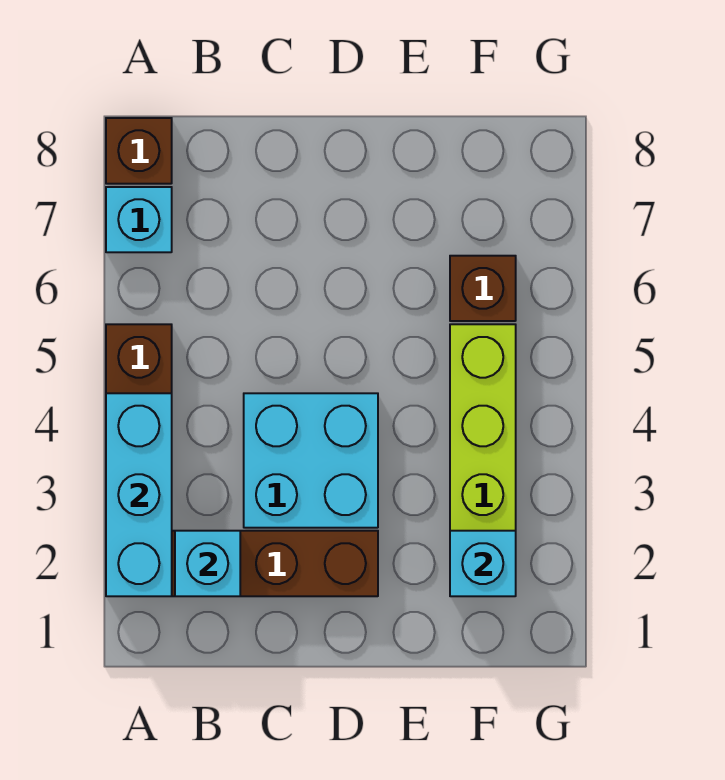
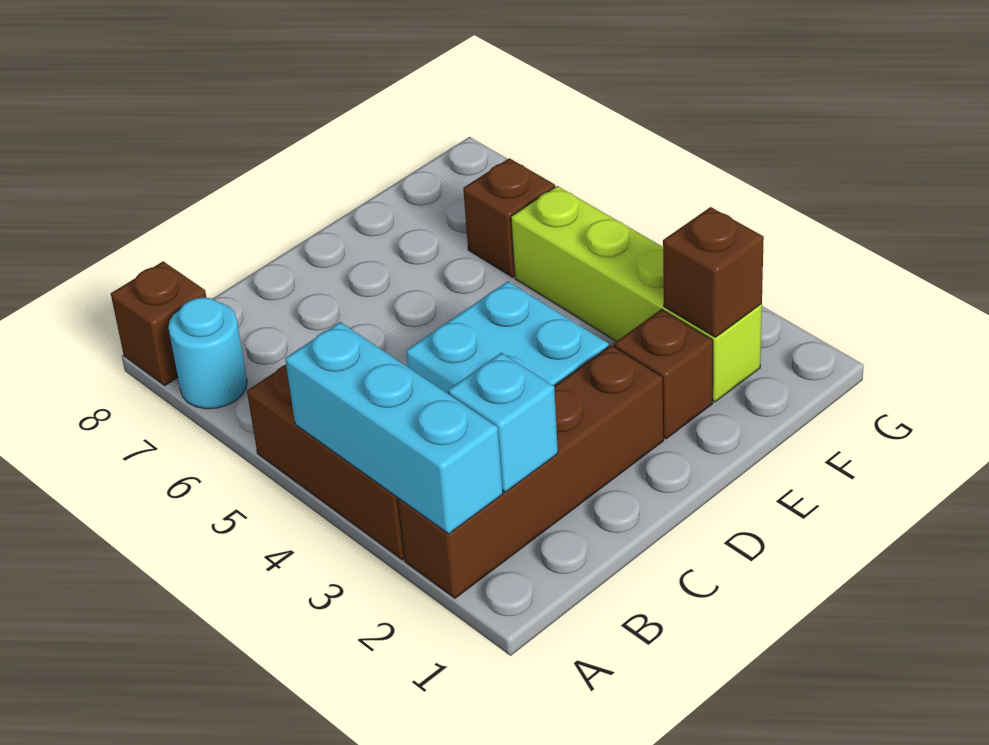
cyan 1x1 brick [106,187,172,252] -> cyan 1x1 round brick [168,297,247,409]
none -> brown 1x1 brick [614,309,713,439]
cyan 1x1 brick [450,531,516,596] -> brown 1x1 brick [663,207,764,337]

